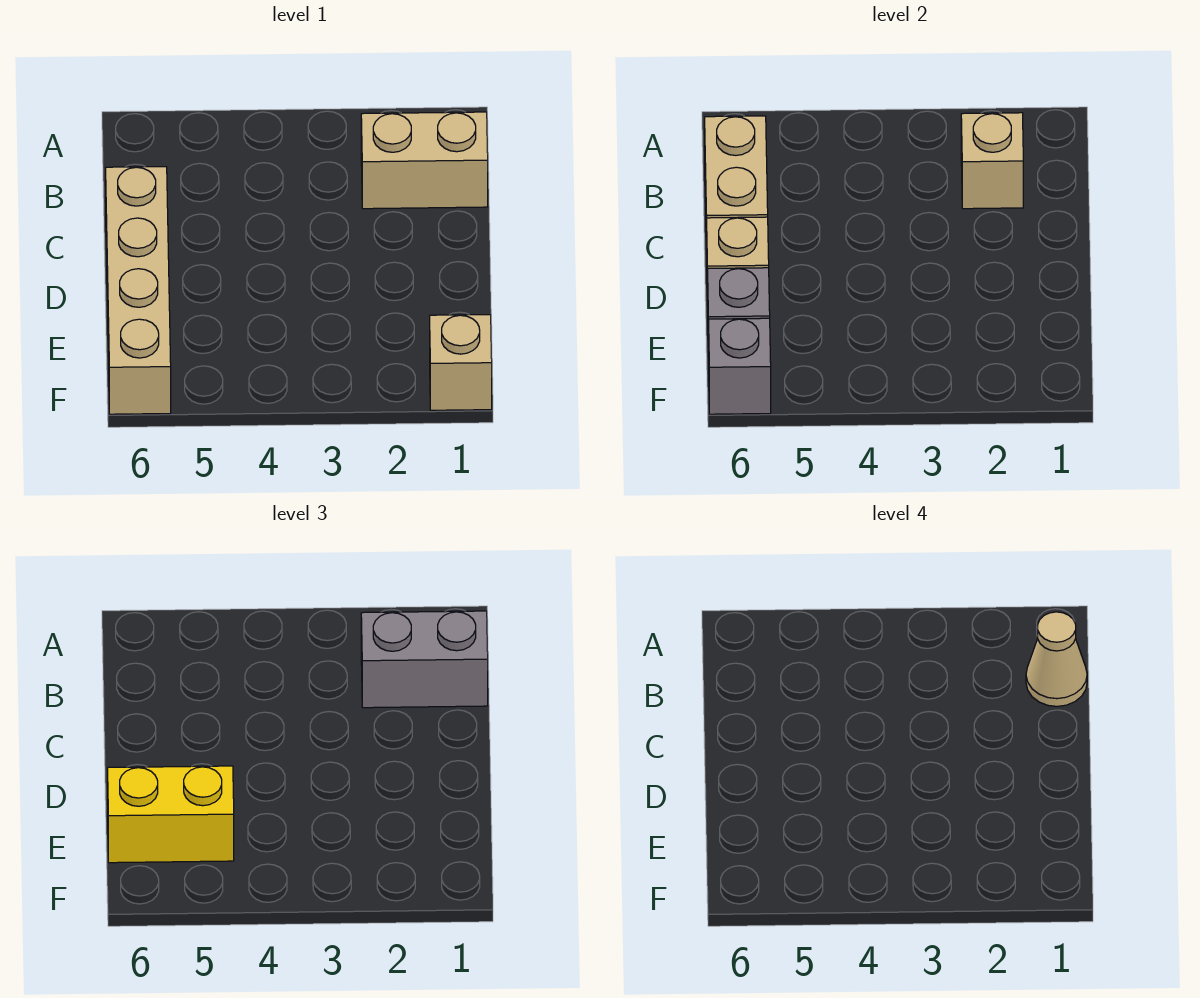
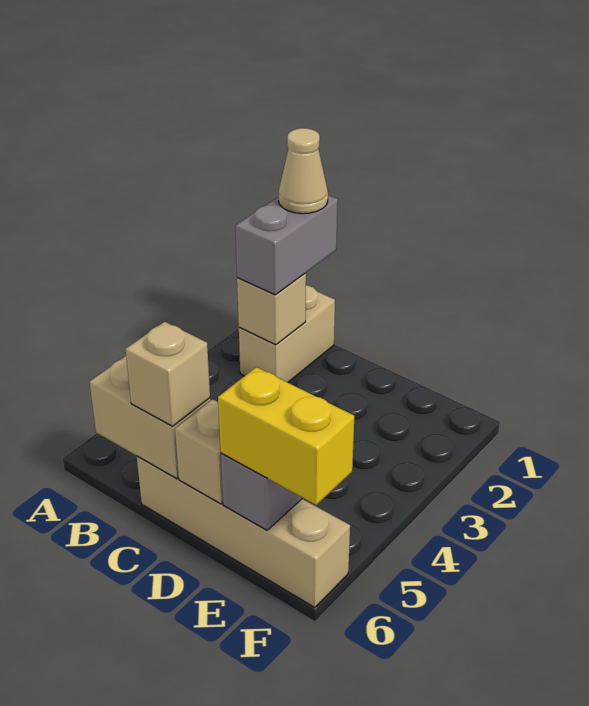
yellow 1x2 brick [108,766,234,863] -> yellow 1x2 brick turned to [218,367,354,505]
tan 1x1 brick [430,315,492,410] -> tan 1x1 brick moved to [125,322,210,426]
grey 1x1 brick [709,318,771,414] -> none

